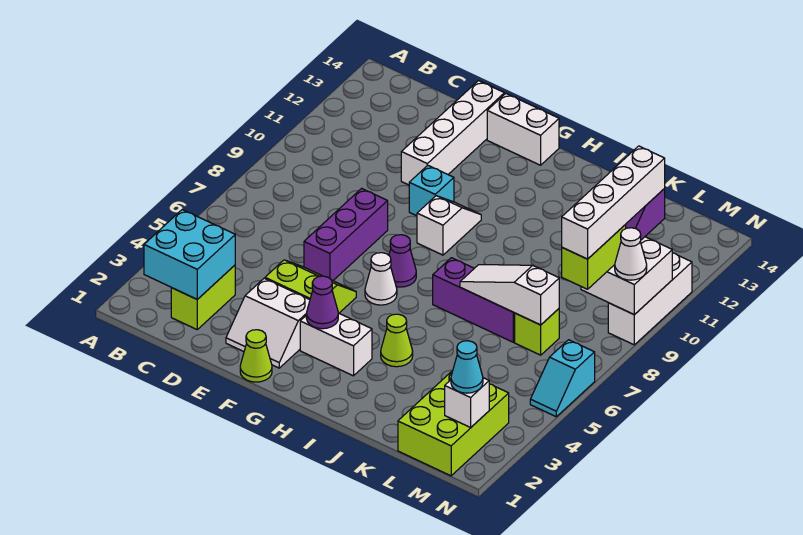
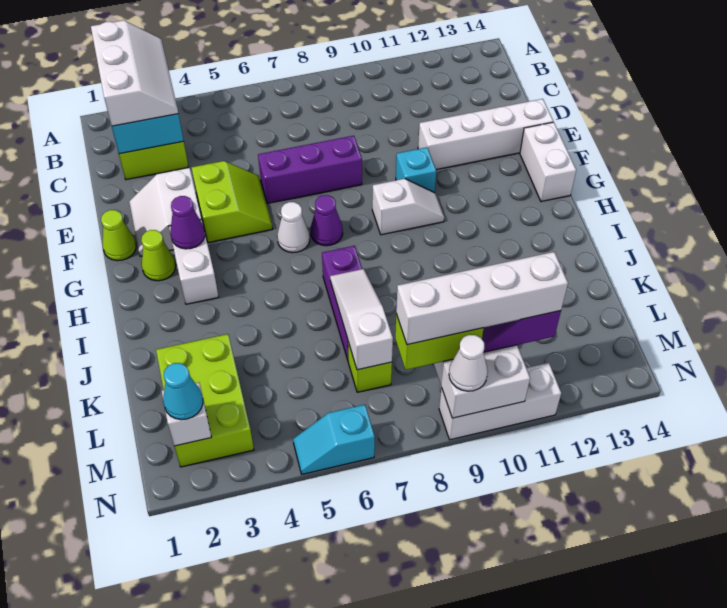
none -> white 2x3 slope [91,20,178,126]
lime 1x1 cone [381,314,413,367] -> lime 1x1 cone moved to [141,230,175,281]
lime 2x3 brick [398,371,509,476] -> lime 2x3 brick turned to [156,334,254,467]

